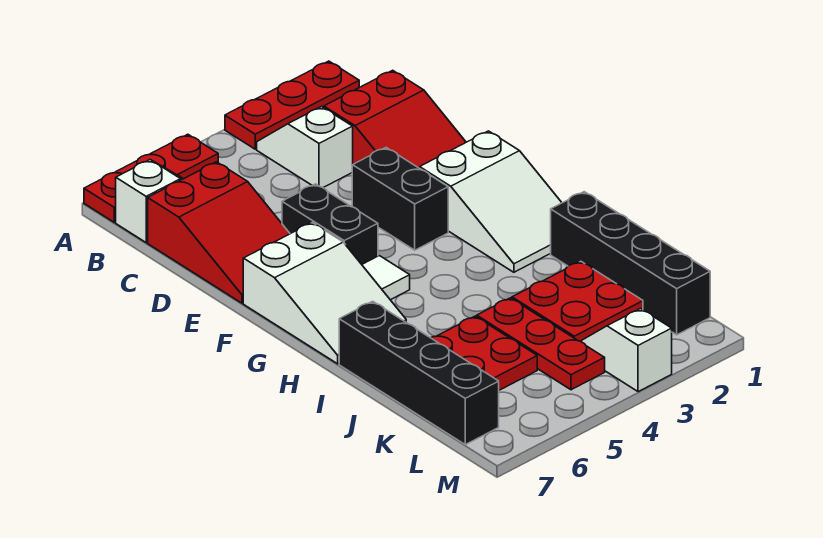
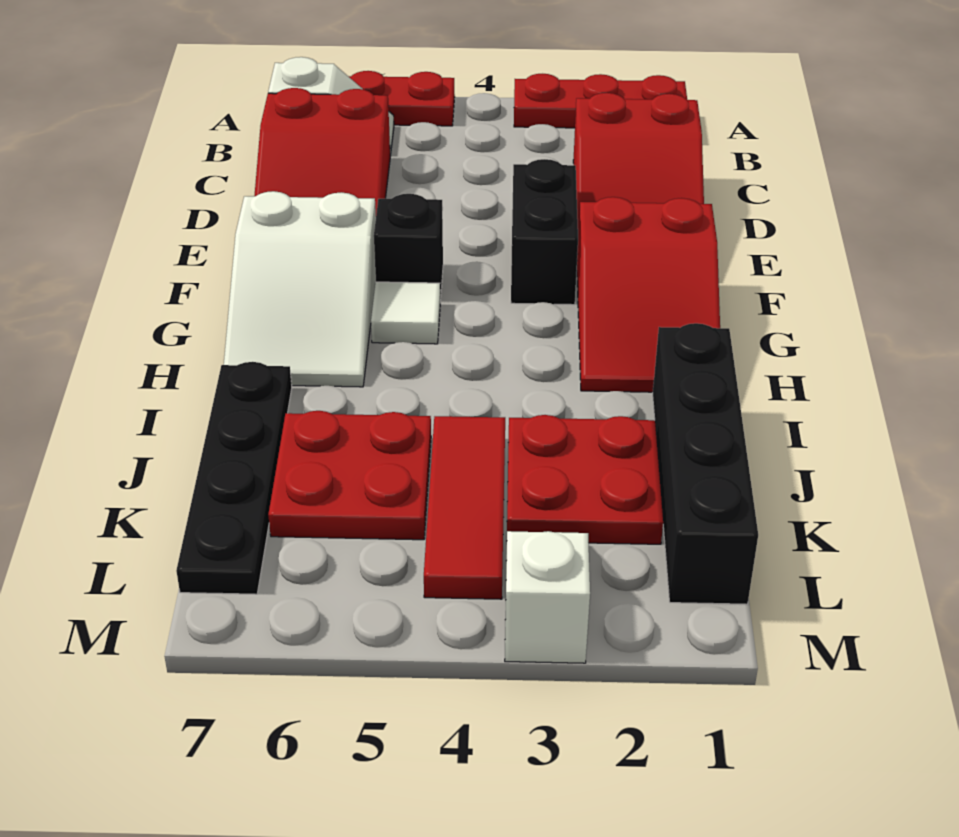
white 1x2 slope [257,107,353,188] -> none
black 1x2 brick [282,184,378,264] -> black 1x1 brick [374,194,443,302]
white 2x3 slope [420,131,562,272] -> red 2x3 slope [577,197,720,392]
black 1x4 brick [339,301,499,445] -> black 1x4 plate [176,362,292,594]
red 1x3 plate [477,298,605,390] -> red 1x3 tile [424,416,505,599]

